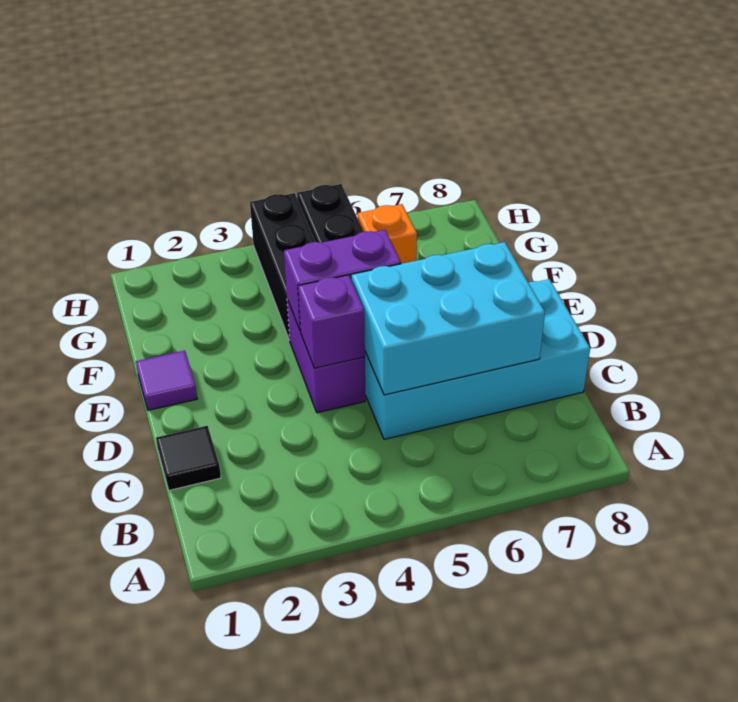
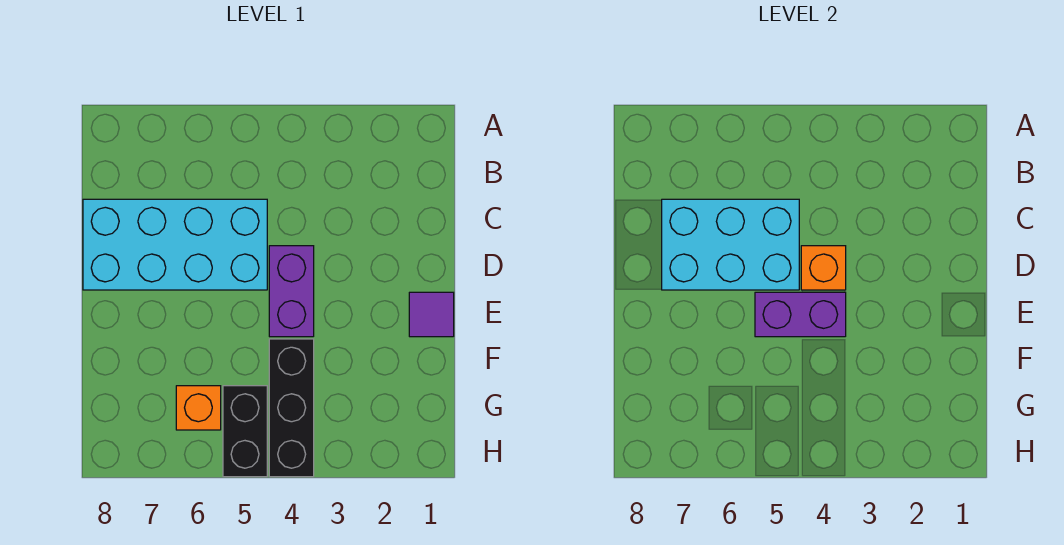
black 1x1 tile [156,426,221,490] -> none
purple 1x1 brick [298,275,365,368] -> orange 1x1 brick [801,246,846,290]

